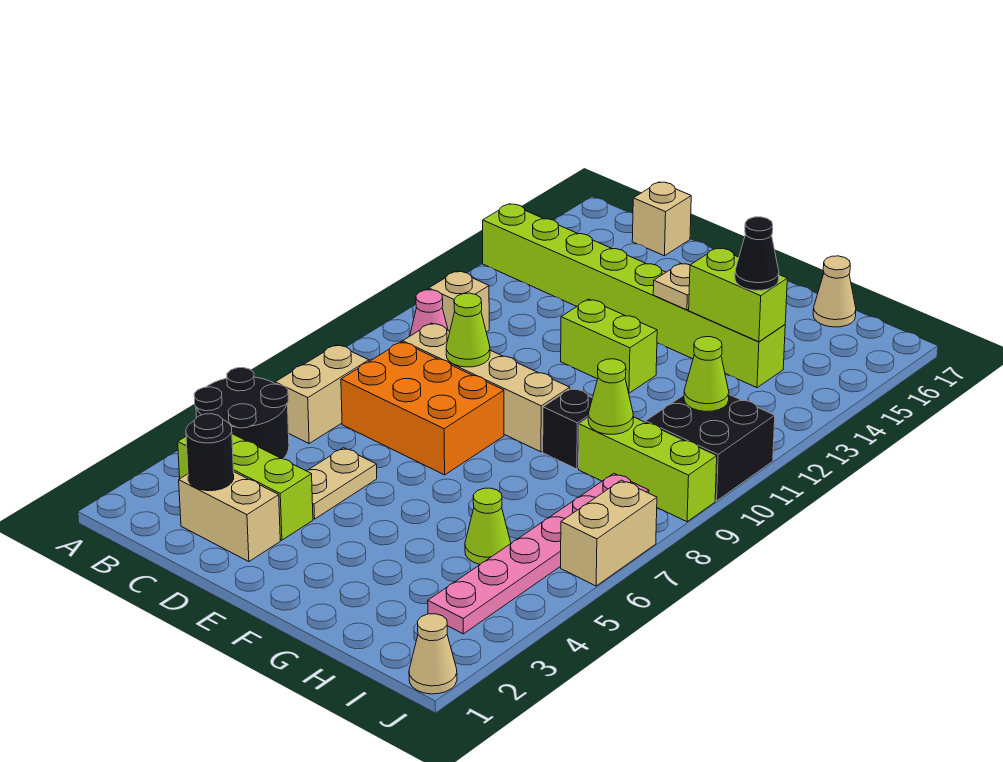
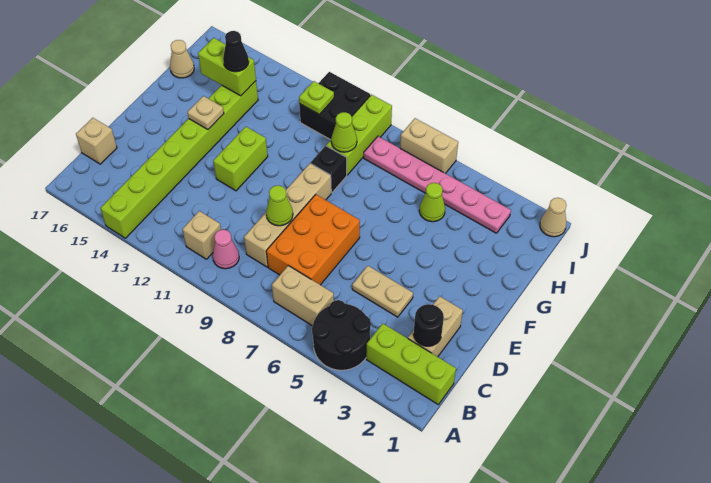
lime 1x3 brick [178,434,313,540] -> lime 1x3 brick turned to [366,324,456,404]
lime 1x2 brick [689,248,787,342] -> lime 1x2 brick turned to [198,38,256,96]
lime 1x1 cone [684,337,729,412] -> lime 1x1 plate [299,81,334,115]

